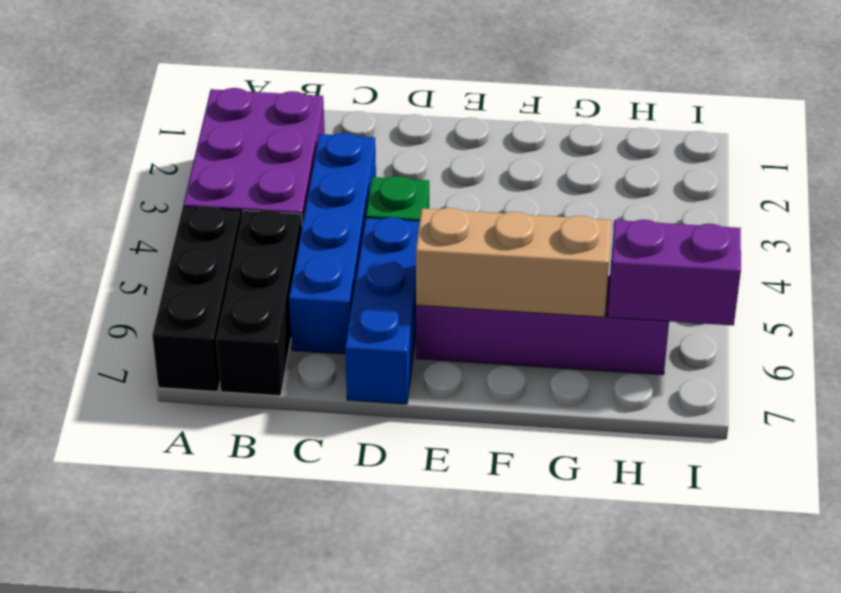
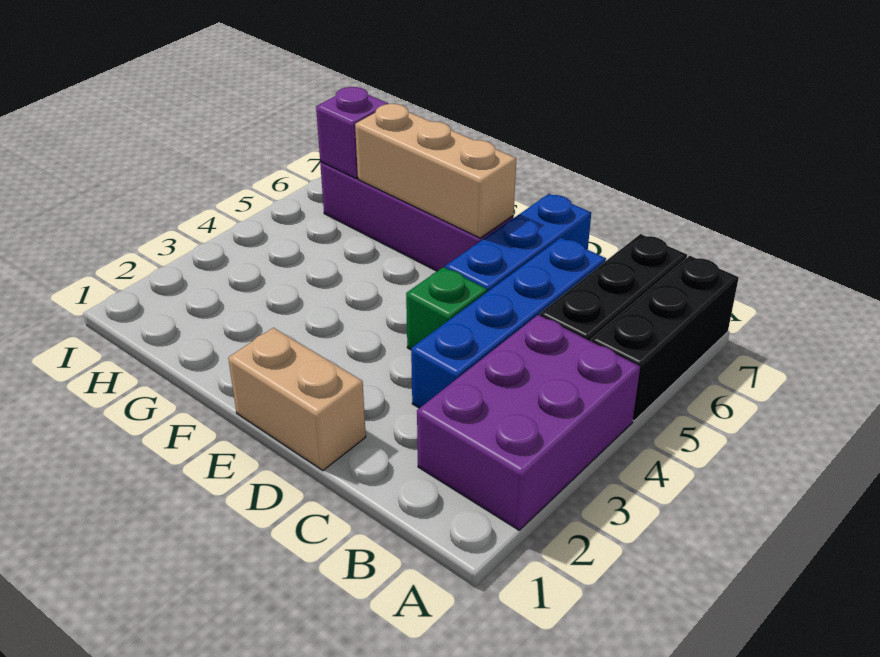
none -> tan 1x2 brick [228,328,366,470]
purple 1x2 brick [608,220,741,326] -> purple 1x1 brick [316,87,388,178]

